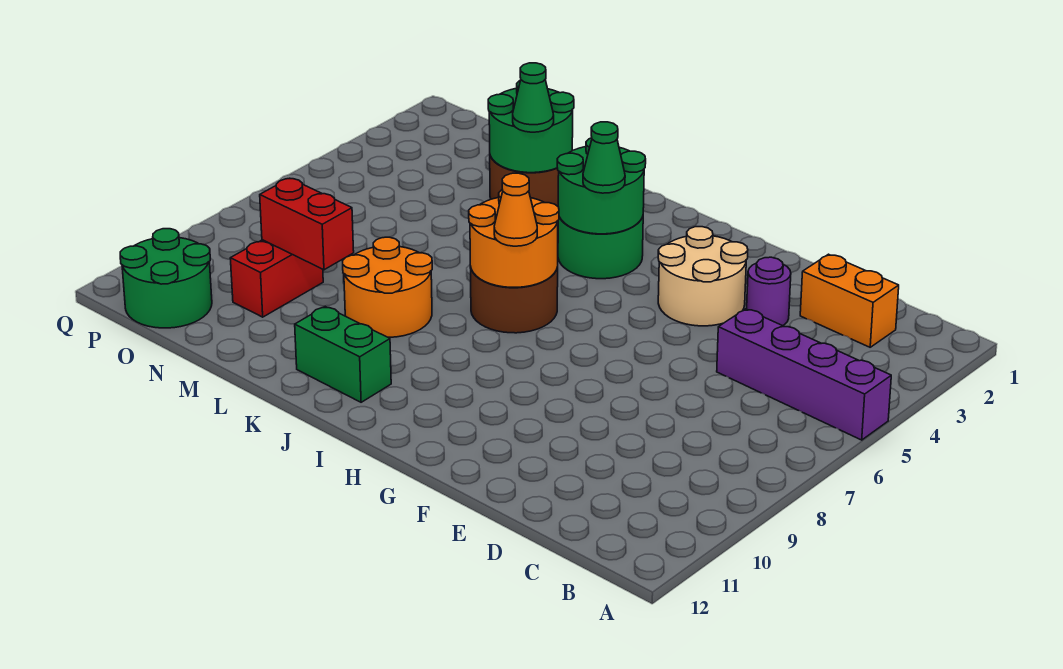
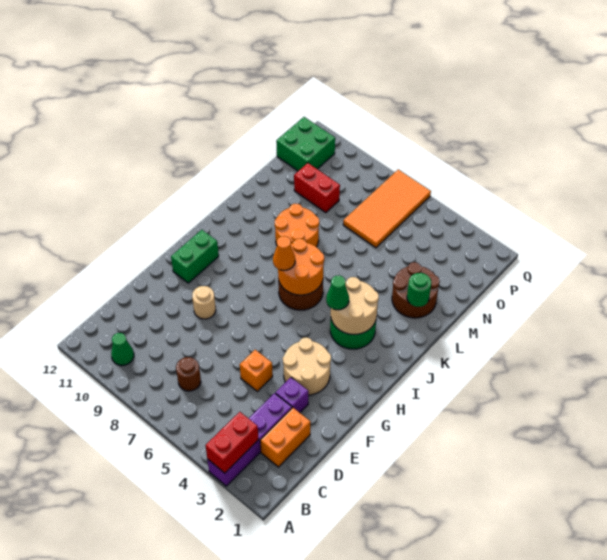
purple 1x4 brick [717,309,891,440] -> purple 1x4 brick moved to [207,393,292,486]
none -> brown 1x1 round brick [176,357,201,391]
purple 1x1 round brick [747,257,791,326] -> purple 1x1 brick [275,378,308,413]
none -> orange 1x1 brick [240,350,273,391]
none -> tan 1x1 round brick [192,286,216,319]
green 2x2 round brick [557,138,646,234] -> tan 2x2 round brick [331,277,379,334]
green 1x2 brick [295,307,391,402] -> green 1x2 brick moved to [171,230,219,283]
green 2x2 round brick [488,81,574,173] -> green 1x1 round brick [407,273,431,307]
green 1x1 cone [513,63,554,132] -> green 1x1 cone moved to [111,333,134,366]
red 1x2 brick [260,178,354,270] -> red 1x2 brick moved to [205,412,259,473]
none -> orange 2x4 tile [343,170,431,248]
green 2x2 round brick [120,229,212,328] -> green 2x2 brick [276,117,335,171]

